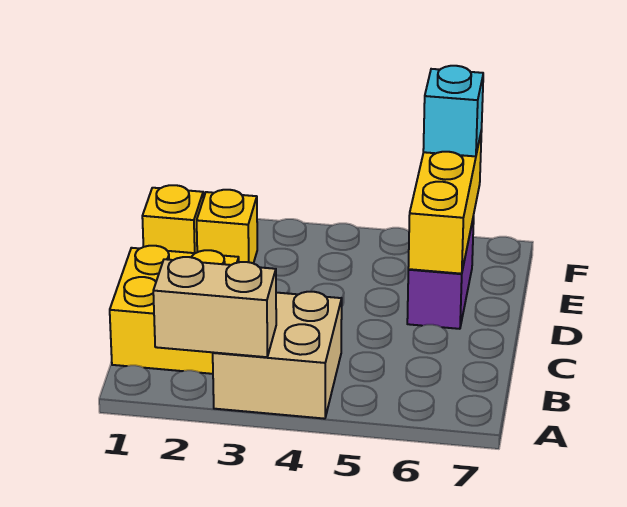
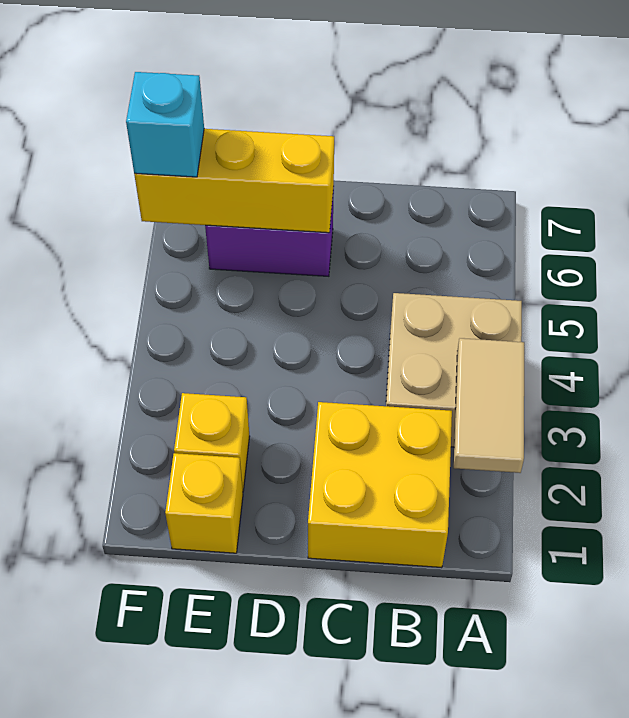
tan 1x2 brick [153,257,276,357] -> tan 1x2 tile [454,338,524,473]

